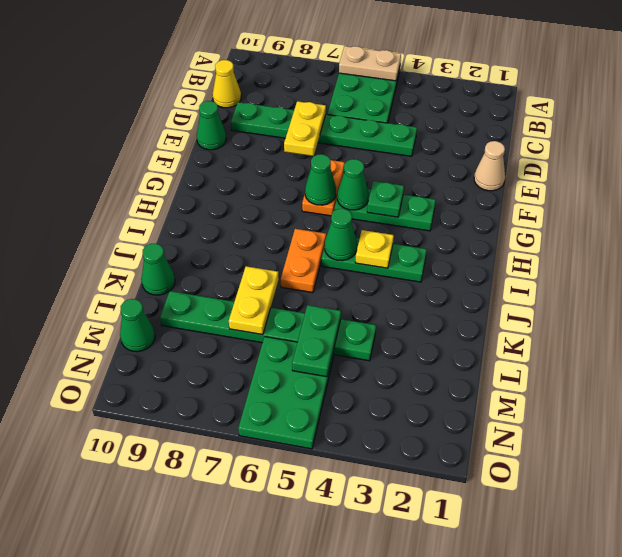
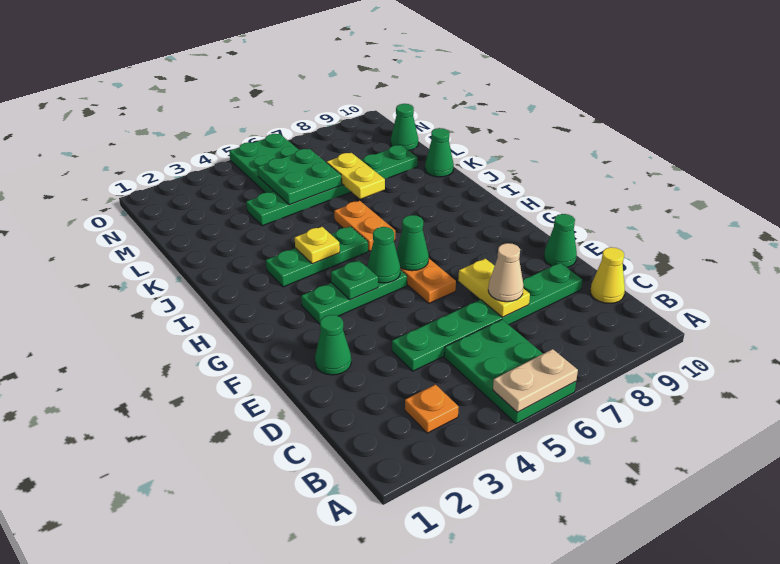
none -> orange 1x1 plate [405,385,459,433]
tan 1x1 cone [474,141,505,191] -> tan 1x1 cone moved to [488,243,523,302]
green 1x1 cone [325,209,357,261] -> green 1x1 cone moved to [315,315,351,375]
green 1x2 plate [292,305,341,377] -> green 2x2 plate [258,149,342,205]

